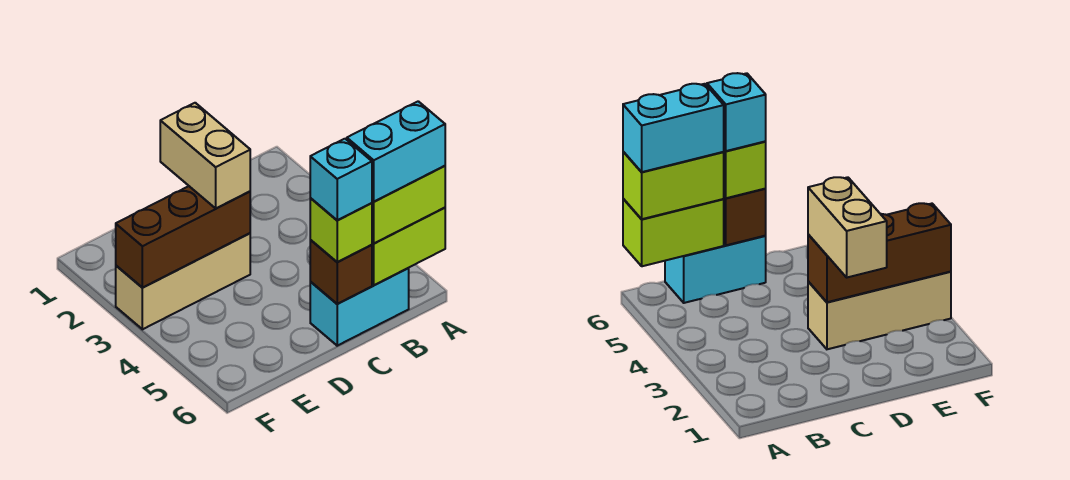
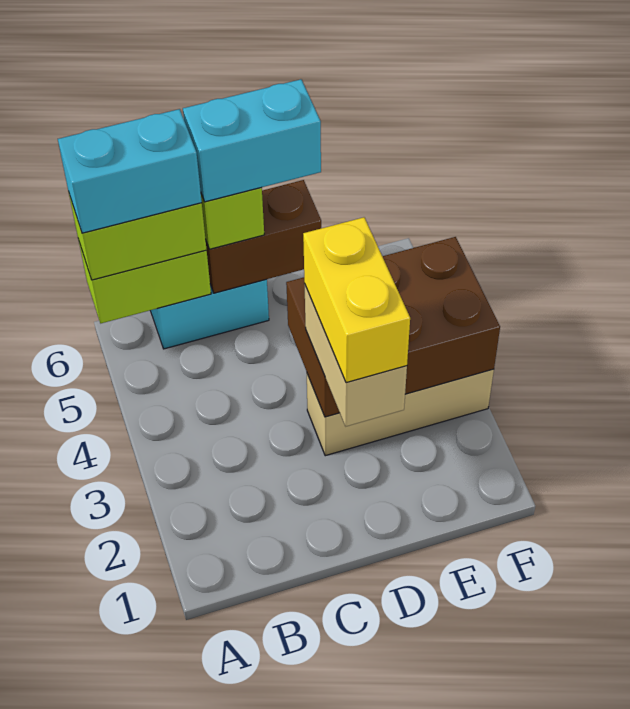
brown 1x1 brick [310,240,372,304] -> brown 1x2 brick [206,180,321,293]
cyan 1x1 brick [310,139,372,220] -> cyan 1x2 brick [183,79,321,202]
none -> yellow 1x2 brick [303,217,410,383]
brown 1x3 brick [116,186,250,288] -> brown 2x3 brick [286,237,500,417]

